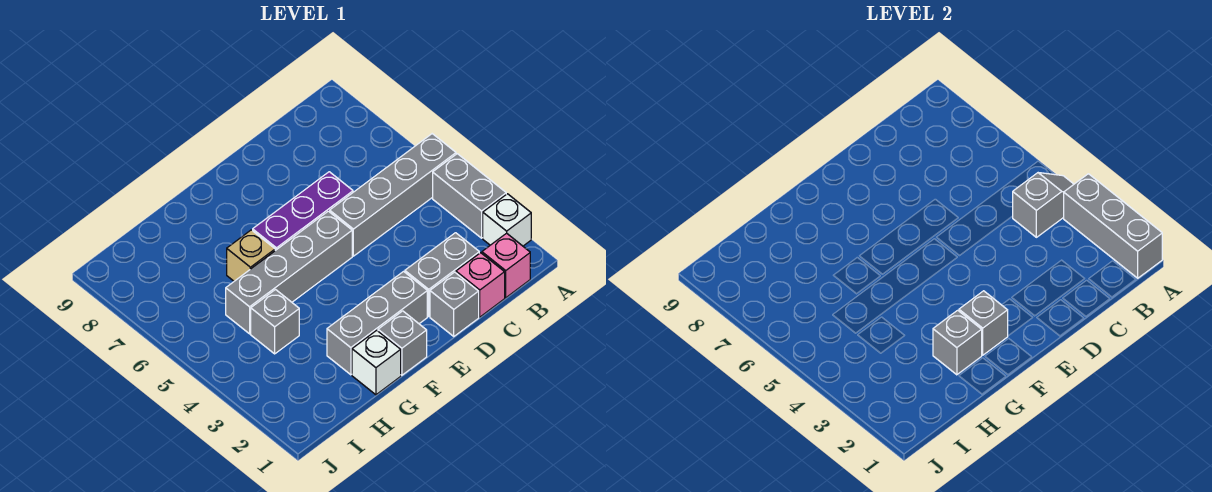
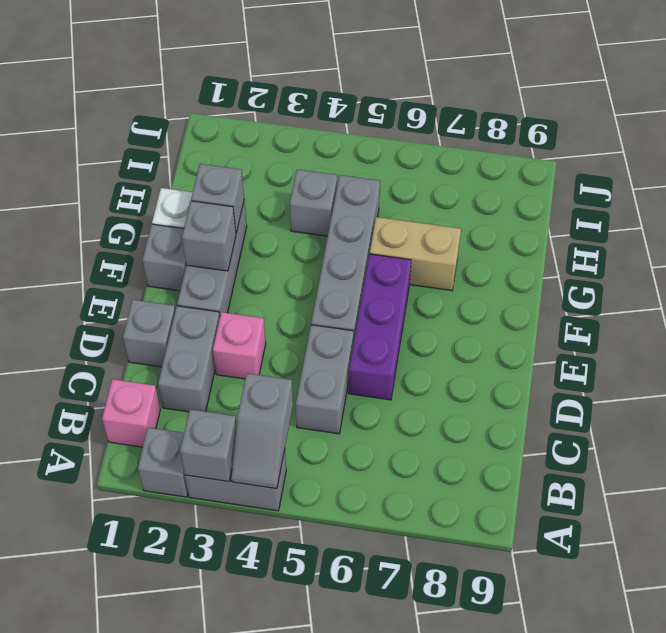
grey 1x3 brick [1064,174,1162,278] -> grey 1x1 brick [180,409,237,482]
white 1x1 brick [483,194,531,246] -> grey 1x1 brick [138,428,188,497]
grey 1x4 brick [330,134,456,256] -> grey 1x2 brick [296,325,354,434]
pink 1x1 brick [456,253,505,317] -> pink 1x1 brick moved to [213,312,266,379]
tan 1x1 brick [227,230,275,281] -> tan 1x2 brick [370,217,461,291]

